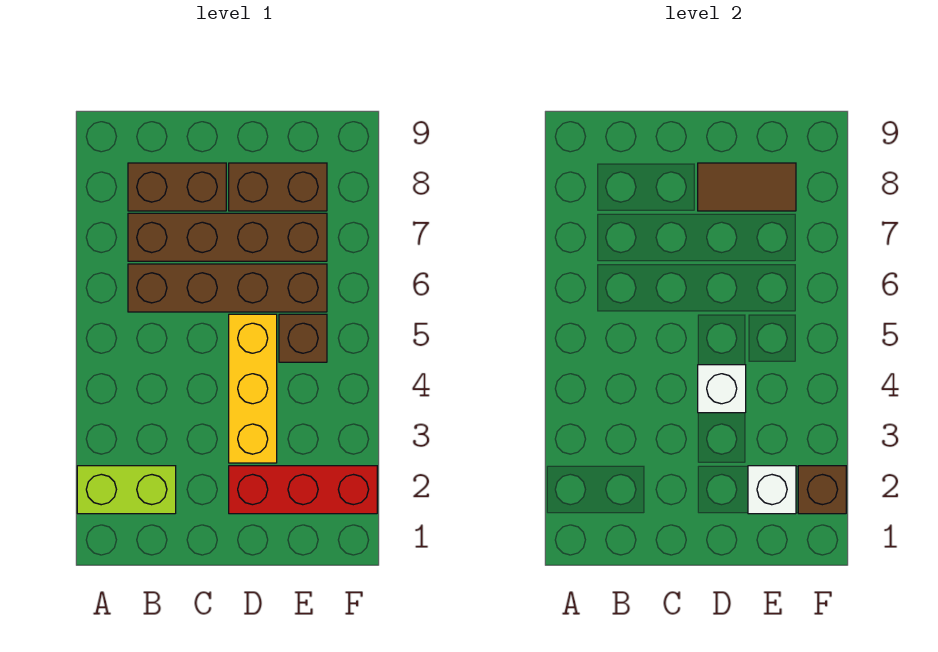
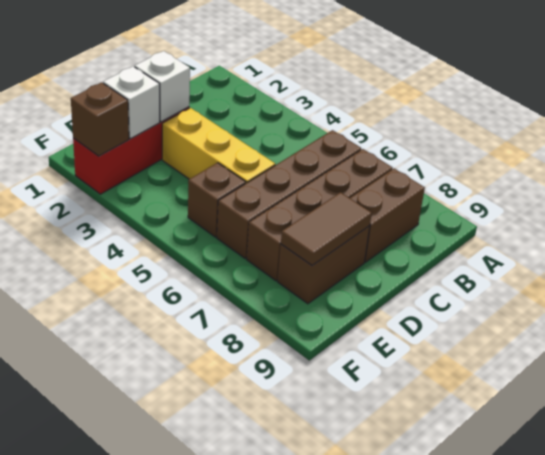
lime 1x2 brick [77,466,176,514] -> none
white 1x1 brick [698,365,746,413] -> white 1x1 brick moved to [135,51,190,122]

